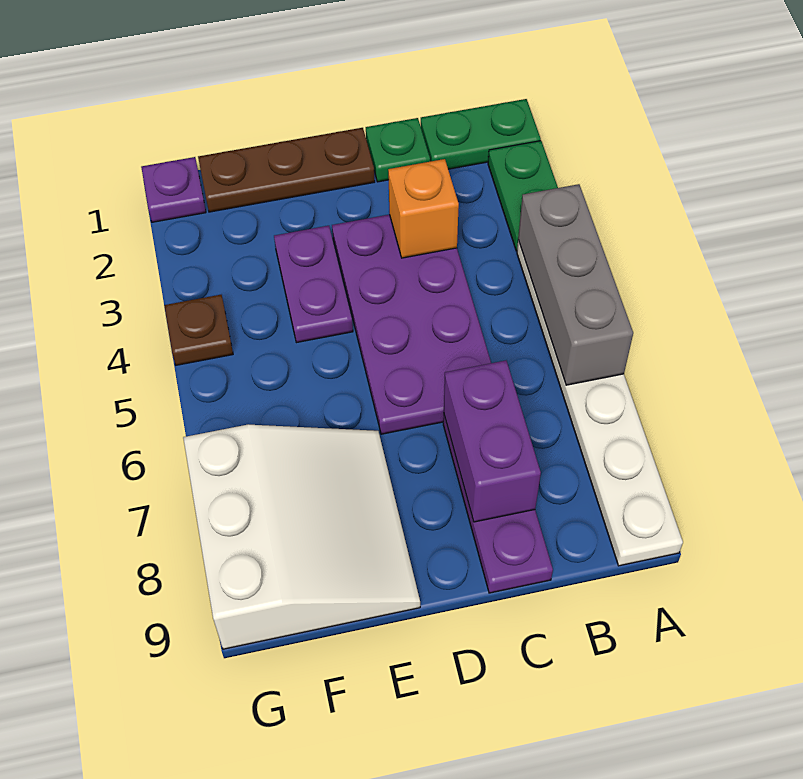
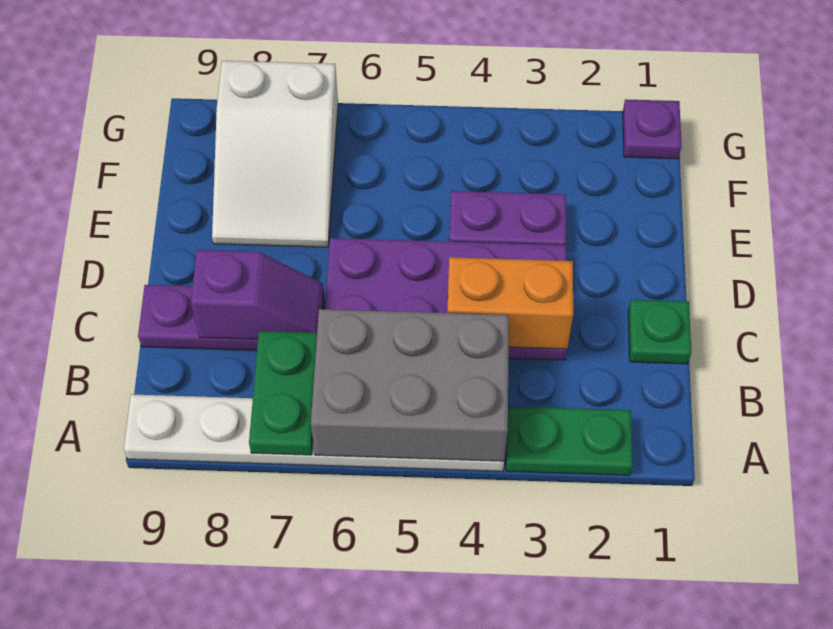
green 1x2 plate [421,99,541,169] -> green 1x2 plate moved to [249,331,317,455]
grey 1x3 brick [518,184,633,385] -> grey 2x3 brick [311,309,509,461]
orange 1x1 brick [388,159,459,258] -> orange 1x2 brick [447,257,573,349]
purple 1x2 brick [444,361,541,522] -> purple 1x2 slope [191,250,323,339]
brown 1x3 plate [198,128,375,212] -> none
white 3x3 slope [183,425,420,649] -> white 2x3 slope [212,61,338,247]
brown 1x1 plate [164,295,233,365] -> none

